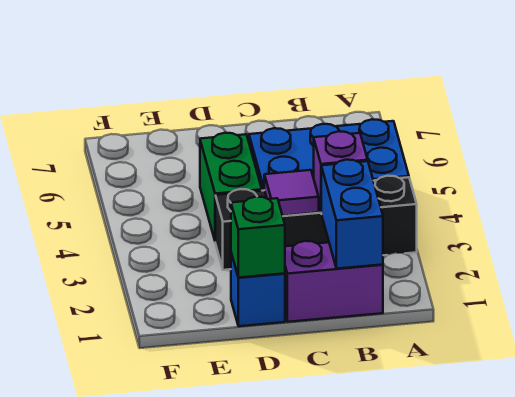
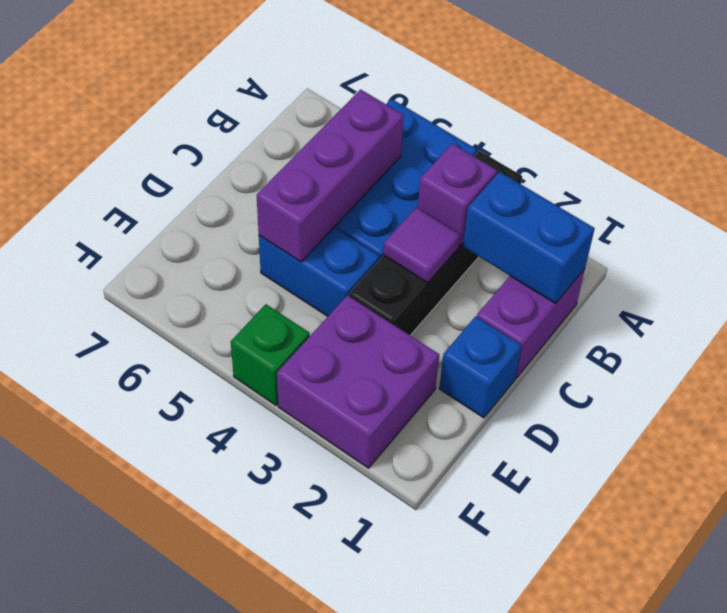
none -> purple 1x3 brick [257,89,404,262]
green 1x1 brick [231,197,285,278] -> green 1x1 brick moved to [231,304,310,405]
green 1x2 brick [200,133,262,240] -> blue 1x2 brick [259,228,380,316]
none -> purple 2x2 brick [277,295,439,468]

